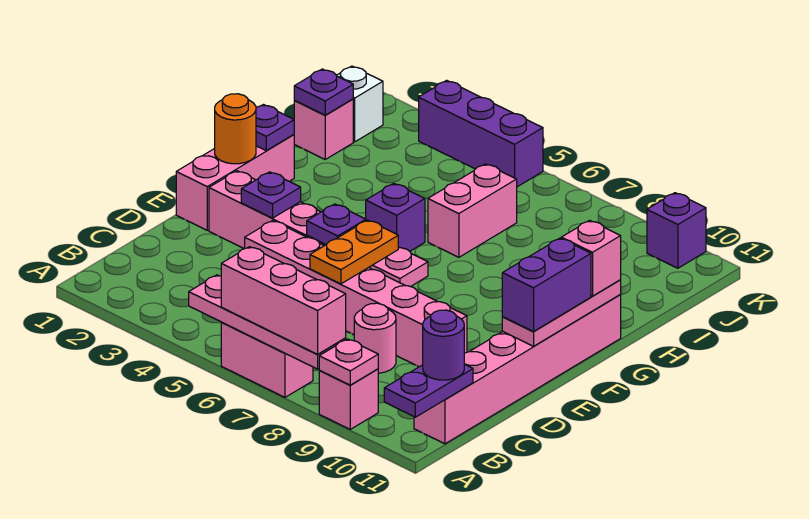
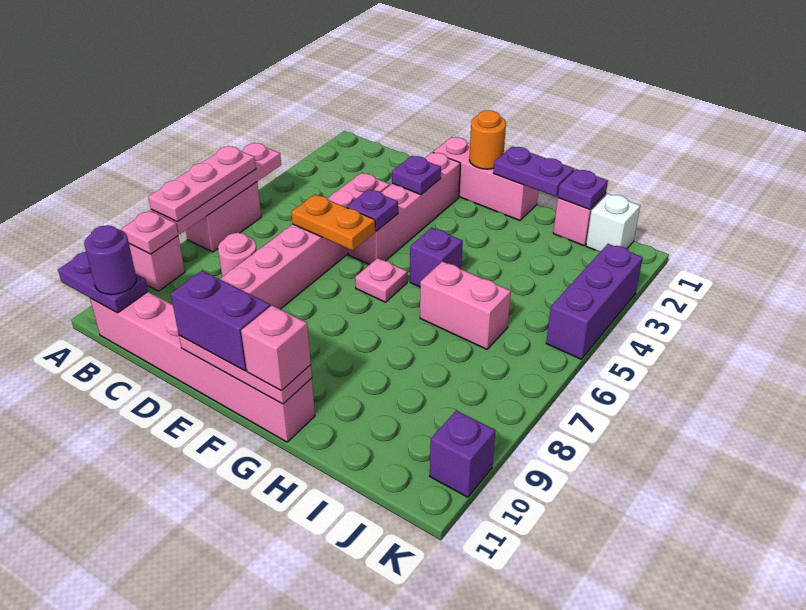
pink 1x3 brick [221,247,346,354] -> pink 1x3 plate [148,146,256,222]
purple 1x1 plate [256,105,294,151] -> purple 1x2 plate [493,147,574,197]

